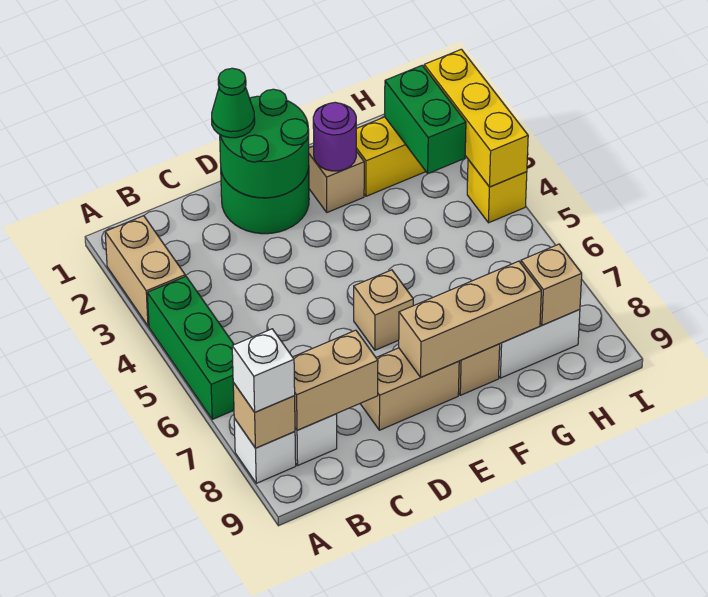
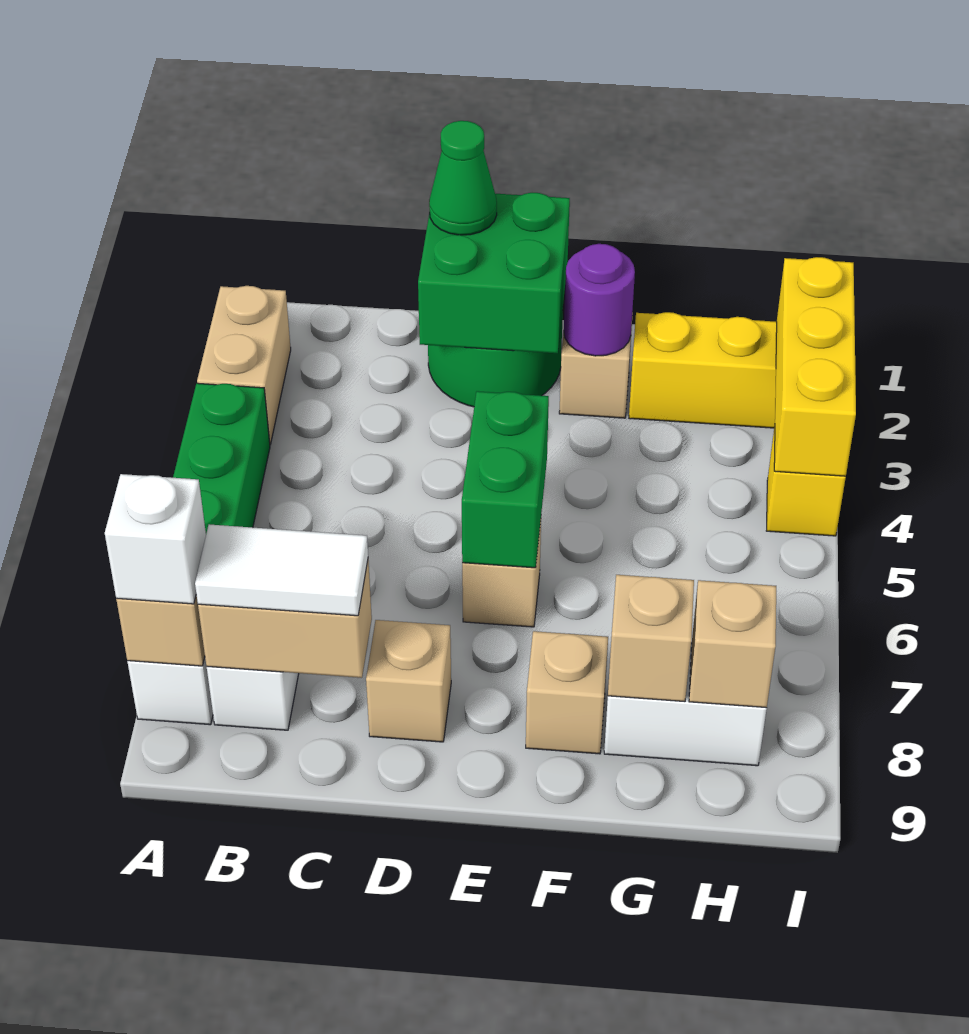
none -> white 1x2 tile [195,524,368,616]
green 2x2 round brick [220,89,309,198] -> green 2x2 brick [418,193,570,353]
tan 1x2 brick [360,348,459,430] -> tan 1x1 brick [366,620,451,742]
tan 1x3 brick [399,261,541,377] -> tan 1x1 brick [608,575,694,702]
green 1x2 brick [385,65,466,173] -> green 1x2 brick moved to [462,391,549,568]

